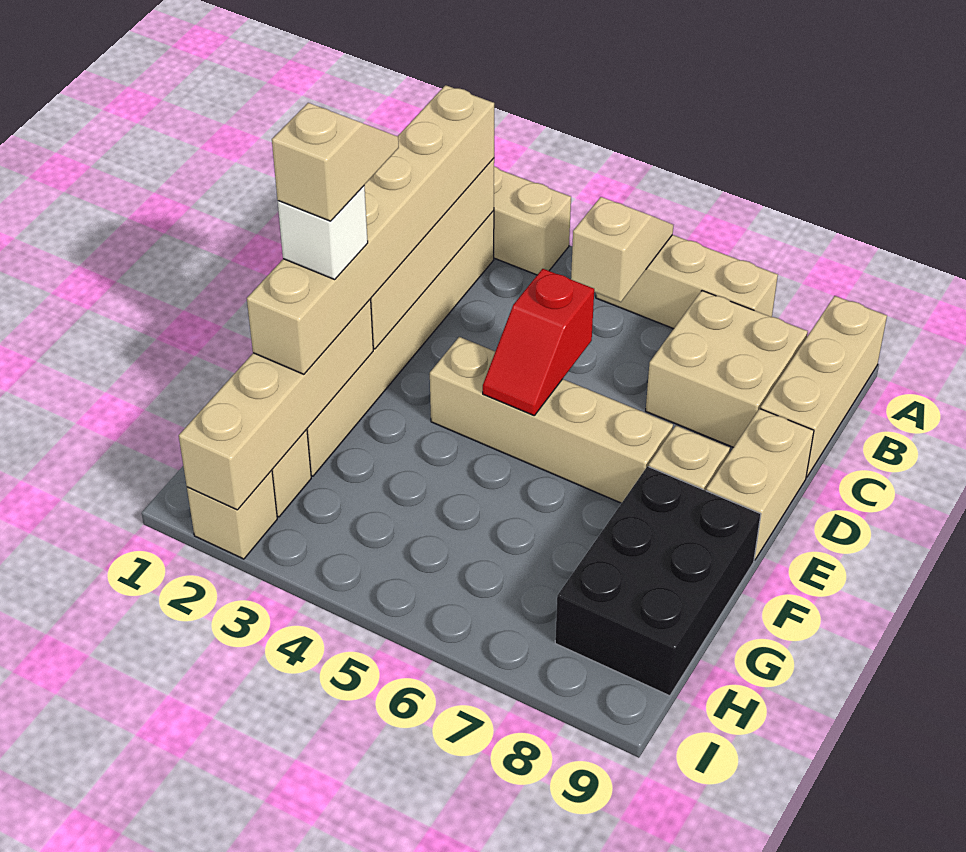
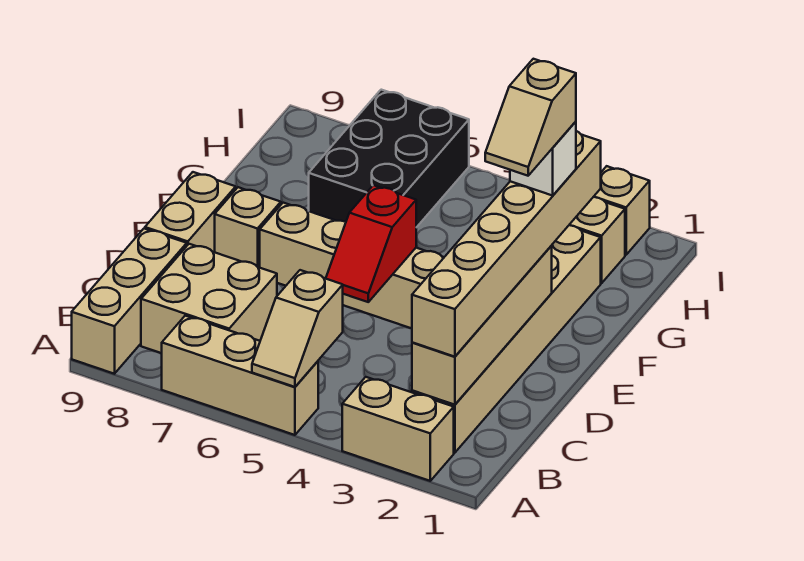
red 1x2 slope [483,269,594,415] -> red 1x2 slope turned to [326,185,416,302]
tan 1x4 brick [179,299,373,510] -> none
black 2x3 brick [555,466,761,696] -> black 2x3 brick moved to [309,90,469,227]

